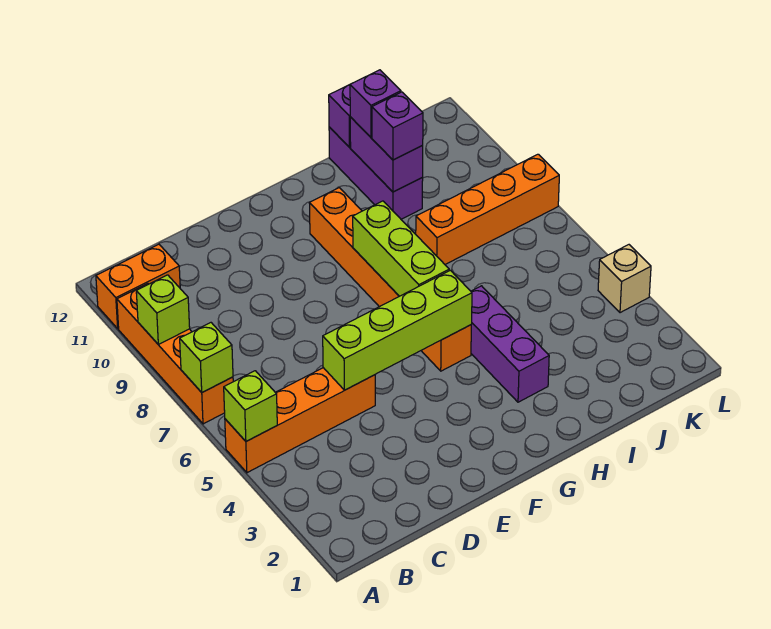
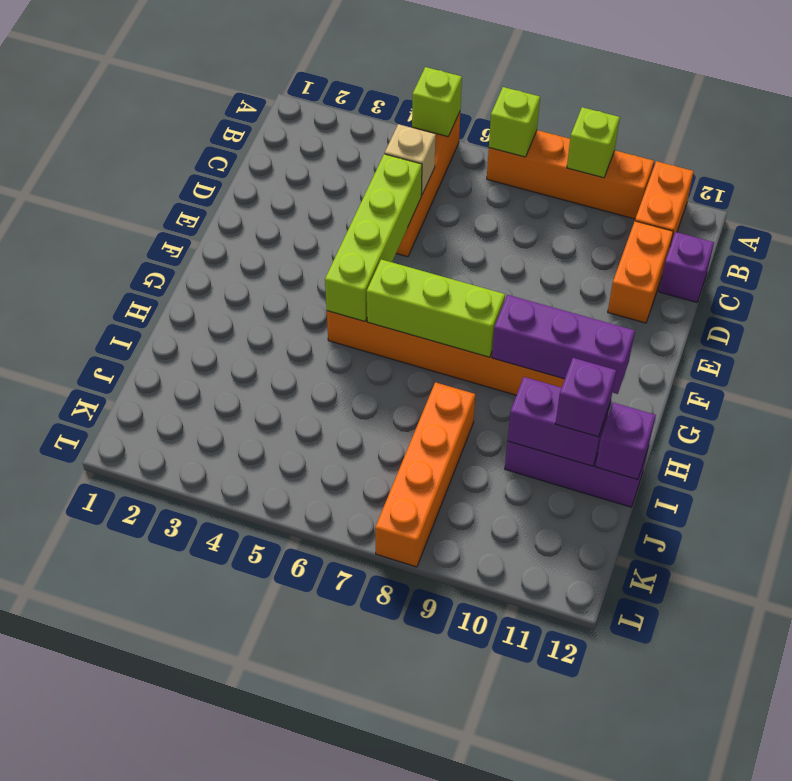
none -> orange 1x2 brick [608,221,673,323]
purple 1x3 brick [471,286,549,402] -> purple 1x3 brick moved to [492,295,635,394]
purple 1x1 brick [372,92,423,160] -> purple 1x1 brick moved to [659,232,714,302]
tan 1x1 brick [598,245,651,313] -> tan 1x1 brick moved to [385,124,436,195]

